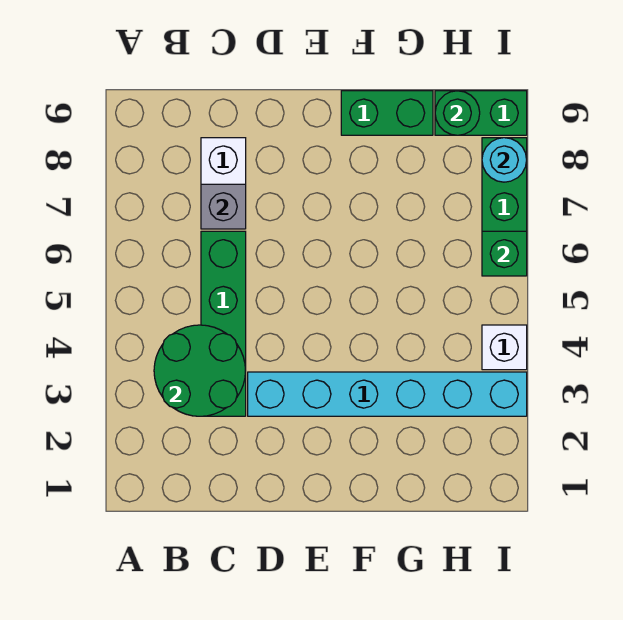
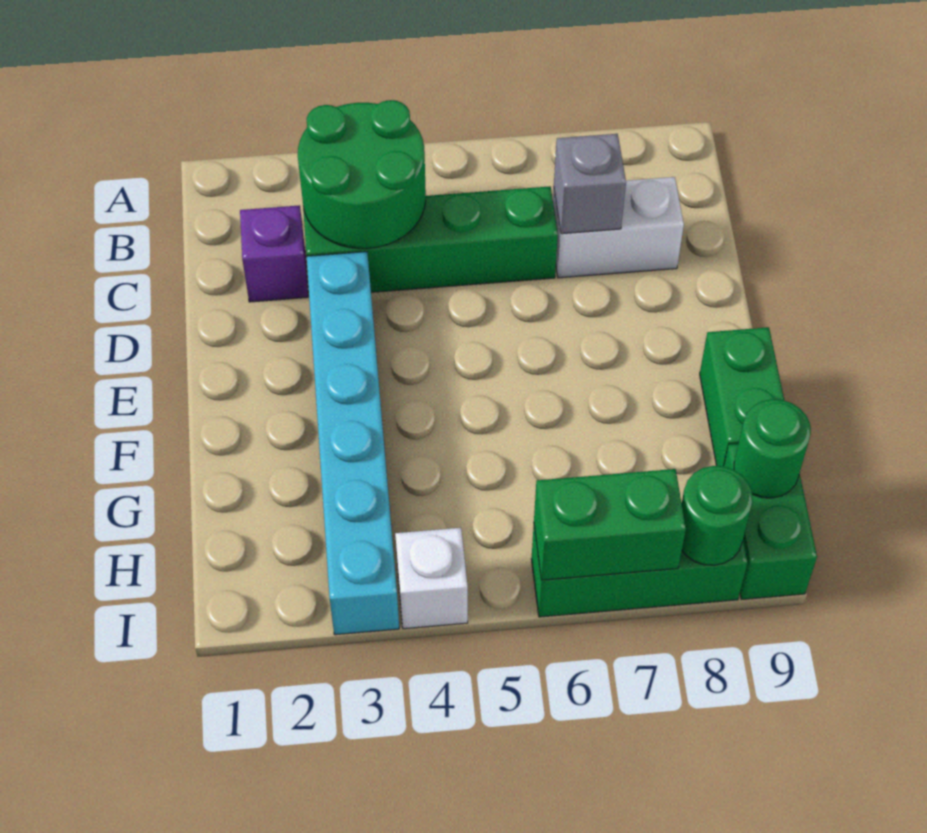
none -> purple 1x1 brick [240,205,308,302]
green 1x1 brick [482,231,527,276] -> green 1x2 brick [534,469,686,580]
cyan 1x1 round brick [482,138,527,182] -> green 1x1 round brick [682,466,753,565]

